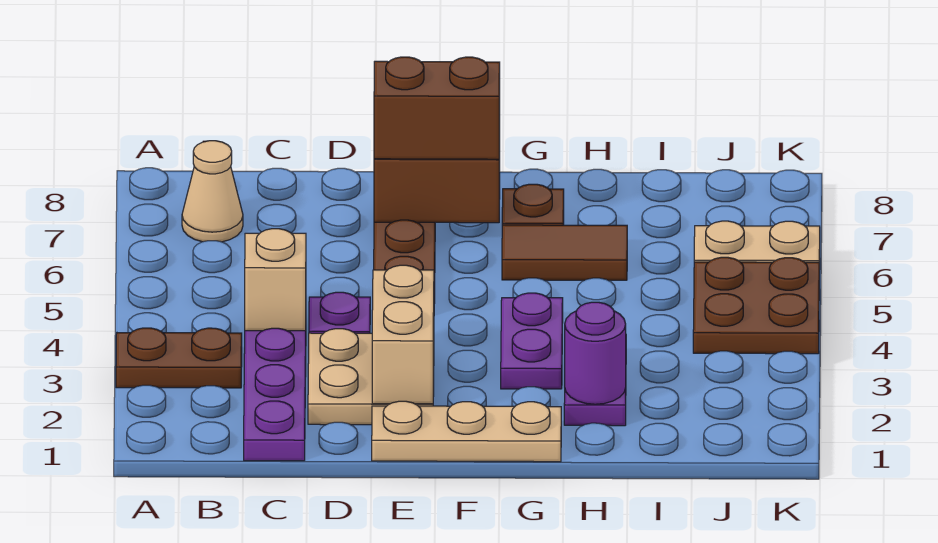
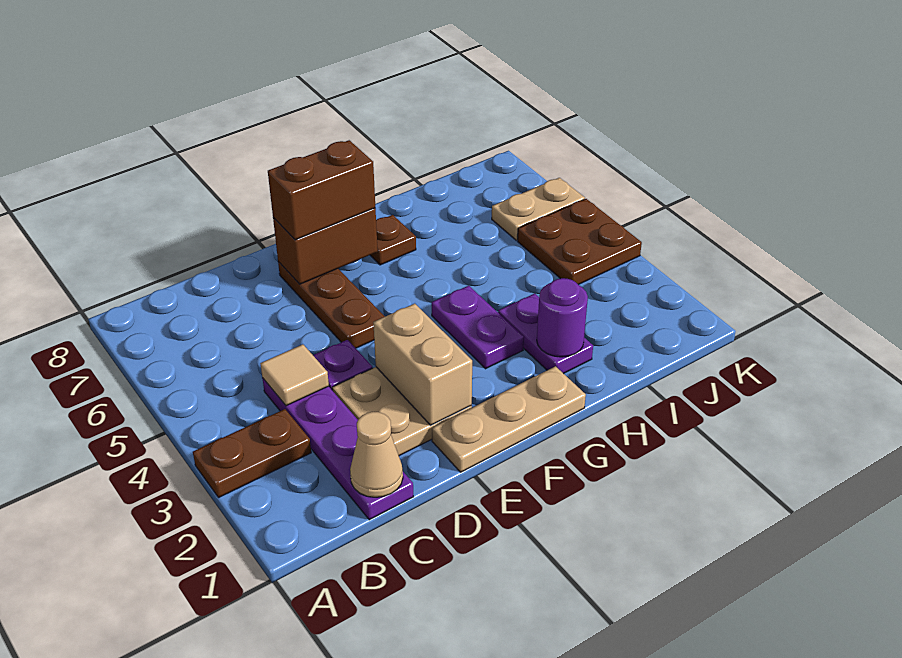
tan 1x1 cone [182,141,243,242] -> tan 1x1 cone moved to [350,412,403,497]
tan 1x1 brick [245,229,306,331] -> tan 1x1 tile [260,344,329,406]
brown 1x2 tile [502,225,627,280] -> none

